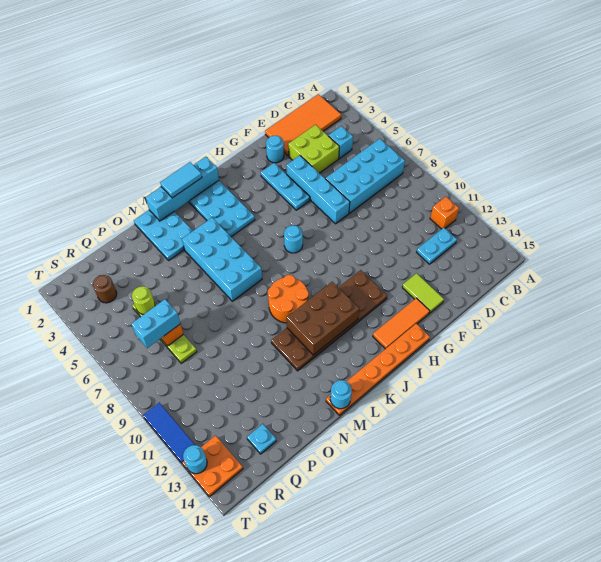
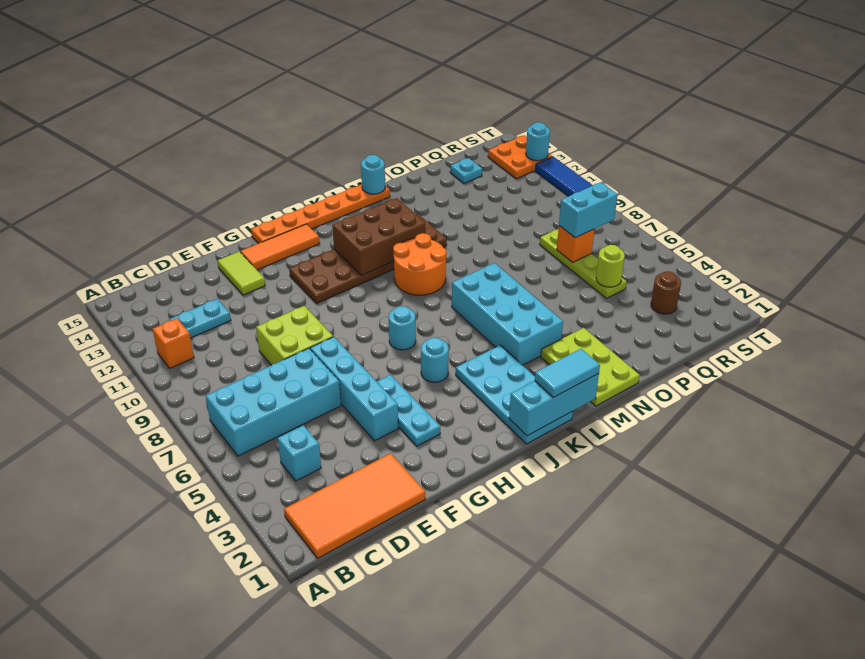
lime 2x2 brick [288,125,339,173] -> lime 2x2 brick moved to [256,306,333,365]
cyan 1x1 round brick [266,136,284,163] -> cyan 1x1 round brick moved to [421,338,449,382]
cyan 1x4 brick [146,157,219,221] -> cyan 1x3 brick [509,374,599,436]
cyan 2x3 plate [134,210,193,260] -> lime 2x3 plate [541,328,640,406]

